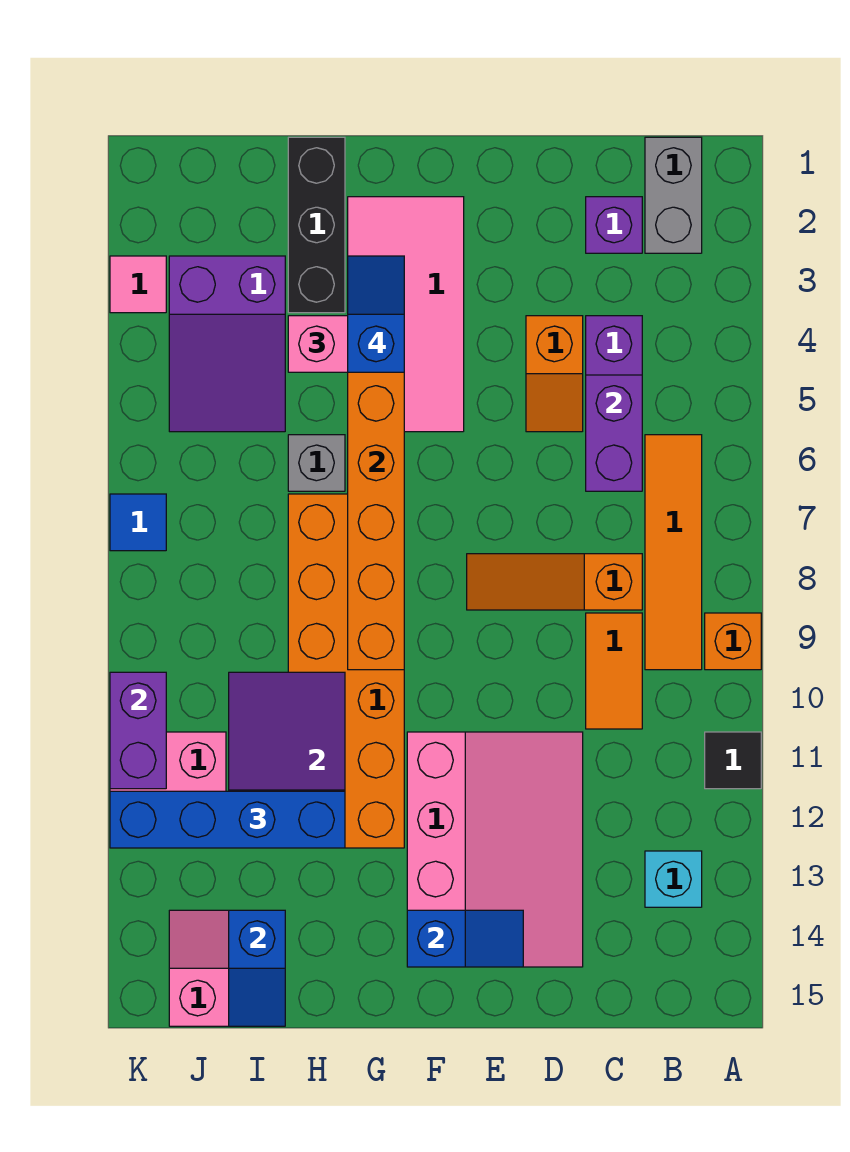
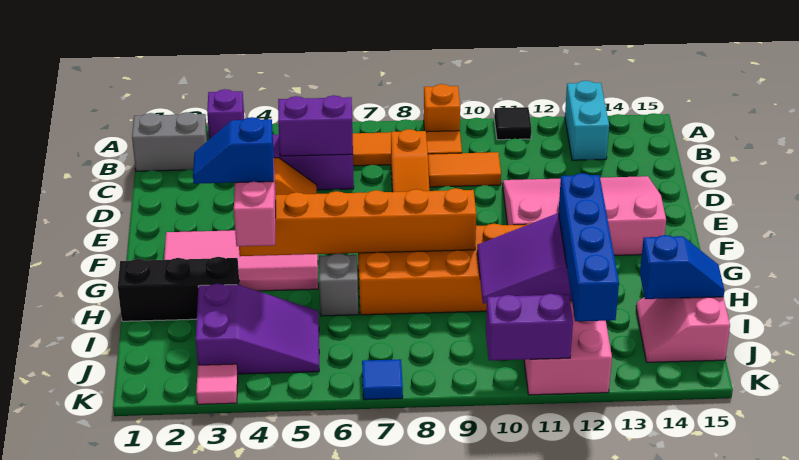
cyan 1x1 brick [645,851,702,907] -> cyan 1x2 brick [565,81,609,160]
purple 1x1 brick [586,197,642,253] -> purple 1x1 brick moved to [207,89,244,139]
blue 1x2 slope [407,910,523,967] -> none

